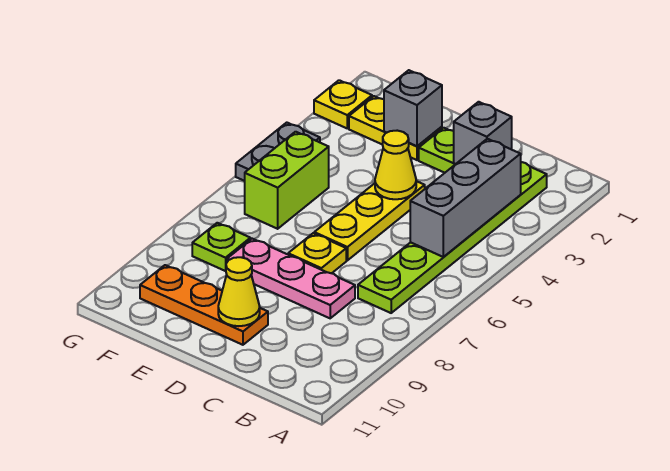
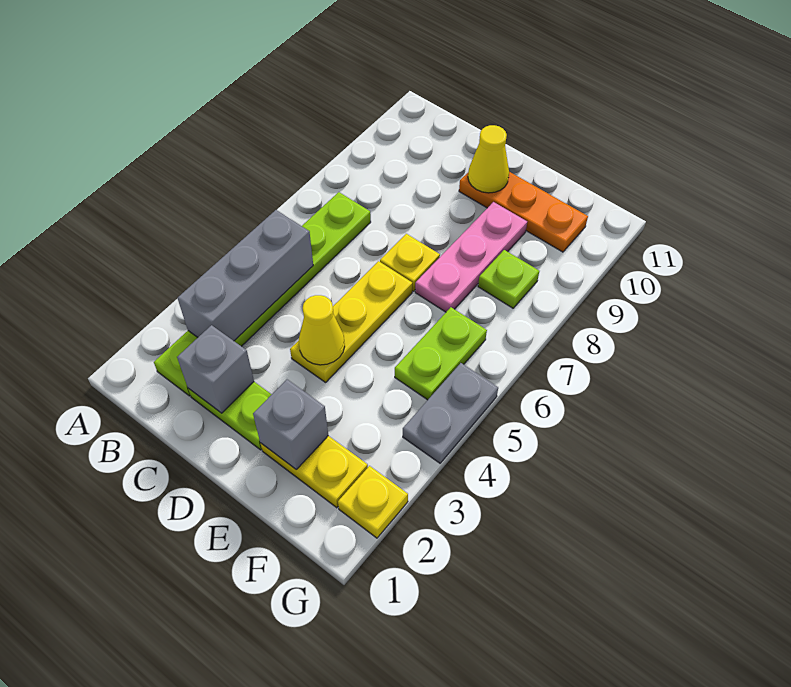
pink 1x3 plate [227,239,355,318] -> pink 1x3 plate turned to [415,202,527,312]
lime 1x2 brick [245,132,329,229] -> lime 1x2 plate [395,307,487,400]

